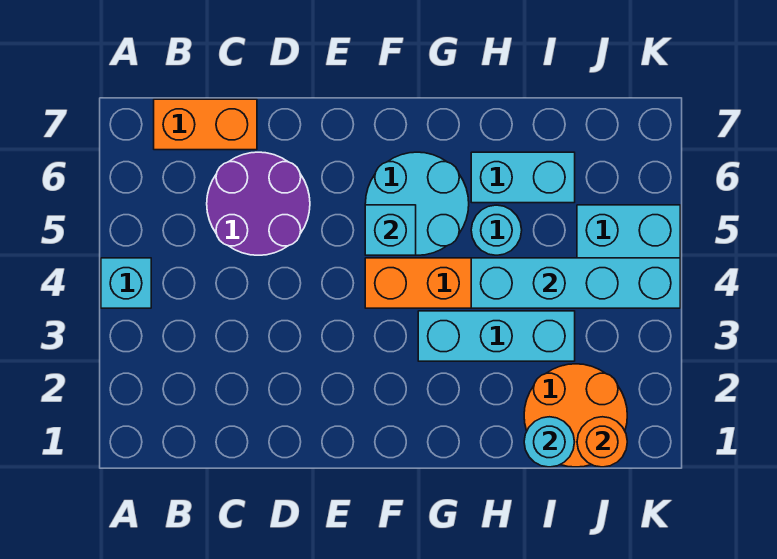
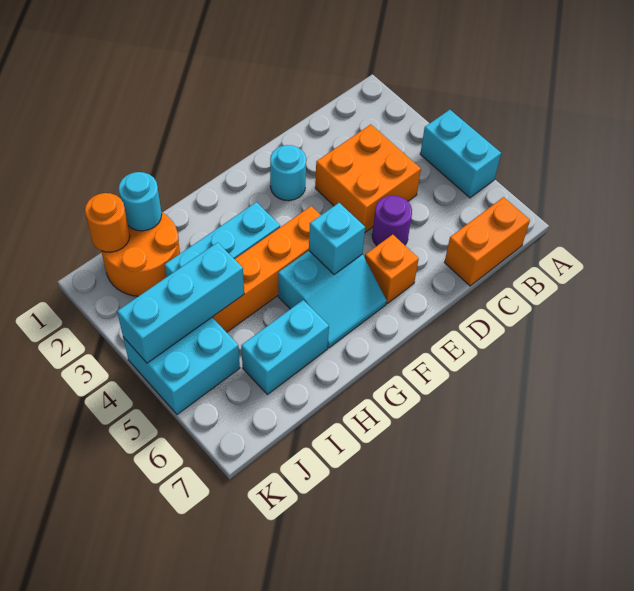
cyan 1x1 brick [101,258,151,308] -> cyan 1x2 brick [420,110,501,198]
none -> orange 2x2 brick [315,124,421,232]
purple 2x2 round brick [207,152,310,255] -> purple 1x1 round brick [372,196,412,246]
none -> orange 1x1 brick [365,234,419,303]
cyan 2x2 round brick [365,152,469,255] -> cyan 2x2 slope [278,251,387,348]
cyan 1x4 brick [471,258,680,308] -> cyan 1x3 brick [117,242,244,363]
cyan 1x1 round brick [471,205,522,255] -> cyan 1x1 round brick moved to [270,145,306,201]

